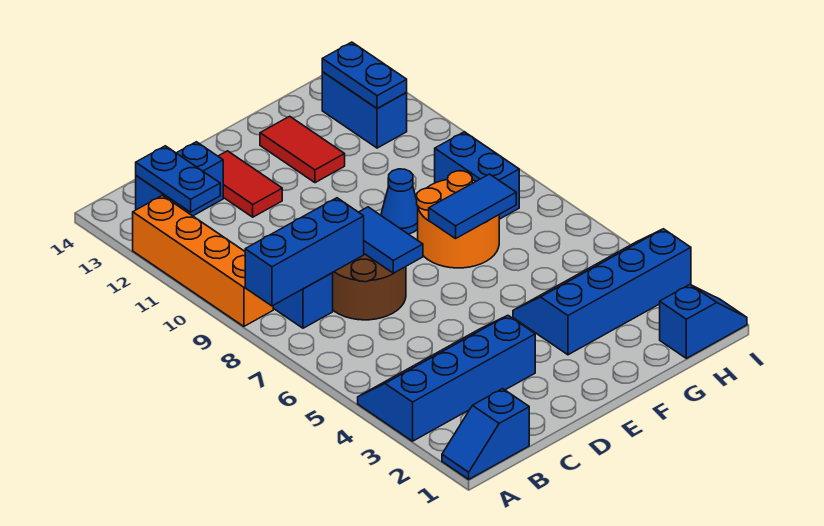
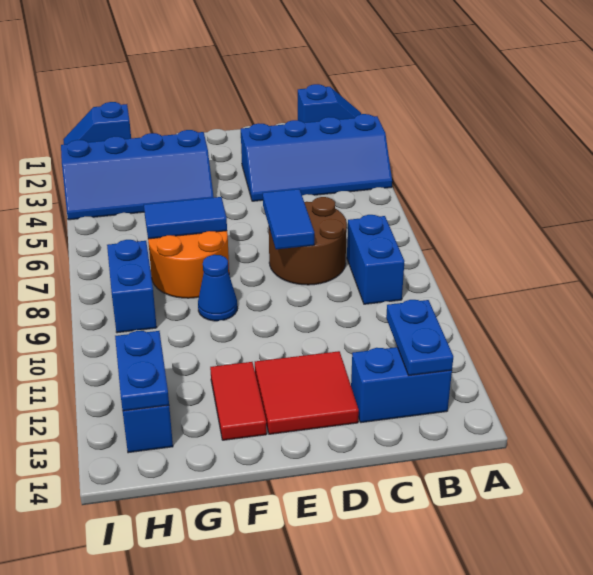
blue 1x3 brick [245,198,364,306] -> none
orange 1x4 brick [133,195,273,326] -> none
red 1x2 tile [218,151,282,217] -> red 2x2 tile [255,351,359,434]

